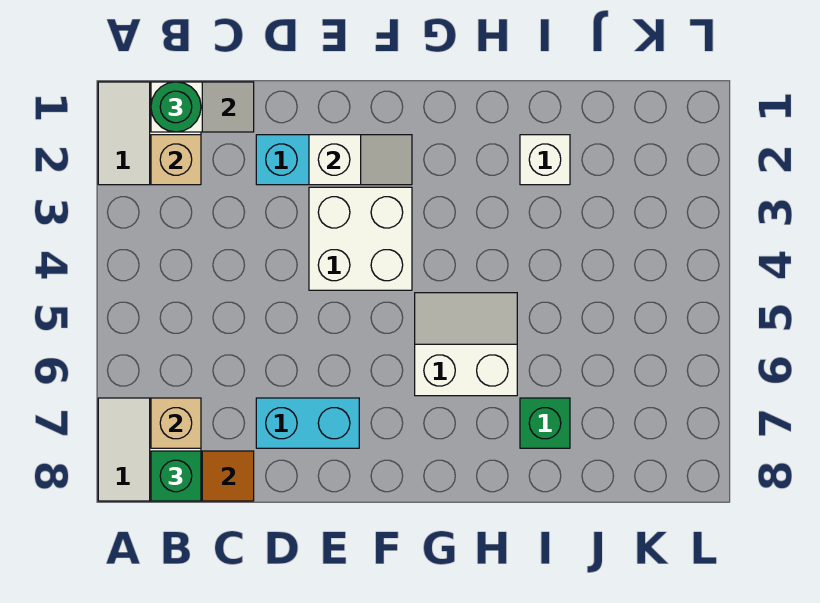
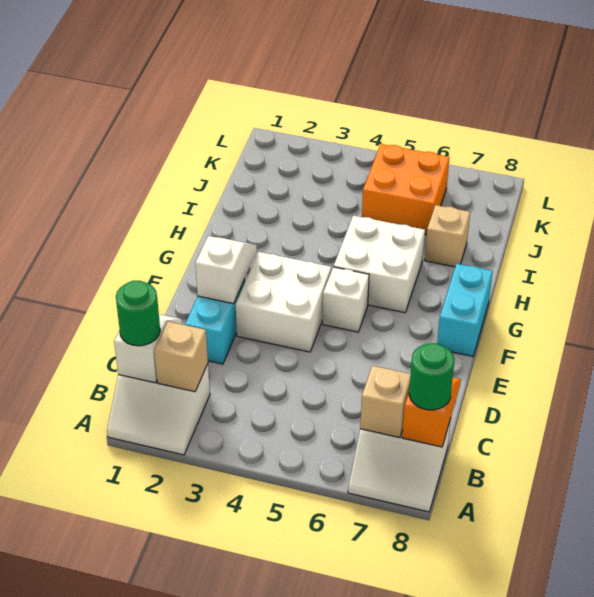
green 1x1 brick [151,451,201,501] -> green 1x1 round brick [409,343,455,410]
cyan 1x2 brick [256,398,359,448] -> cyan 1x2 brick moved to [437,264,493,356]
white 2x2 slope [415,293,517,396] -> white 2x2 brick [334,215,425,313]
white 1x1 brick [520,135,570,185] -> white 1x1 brick moved to [323,267,369,332]
green 1x1 brick [520,398,570,448] -> tan 1x1 brick [425,205,470,267]
none -> orange 2x2 brick [362,144,449,235]

